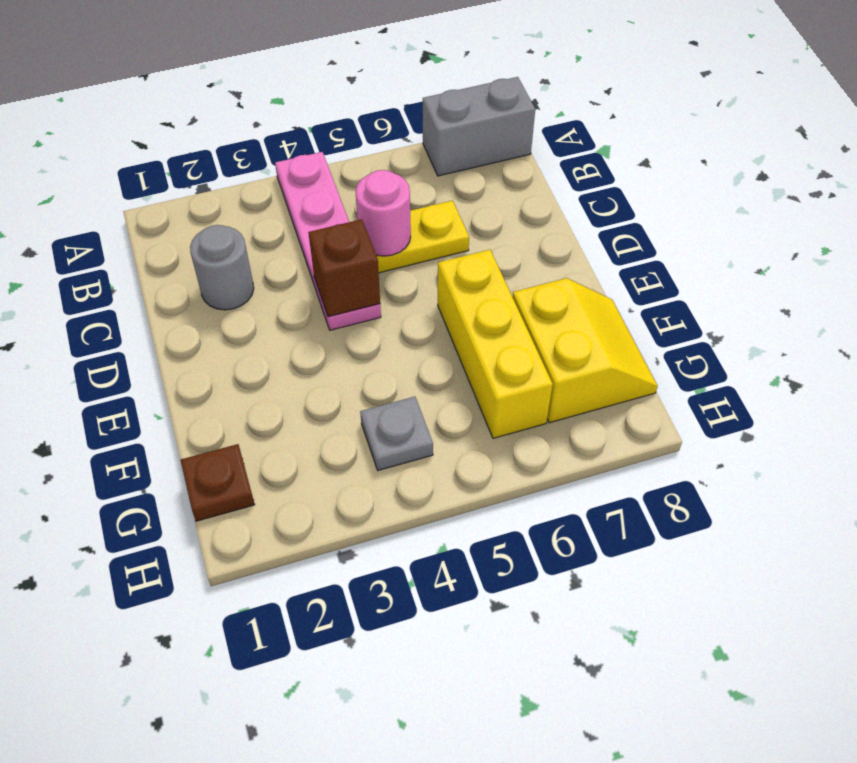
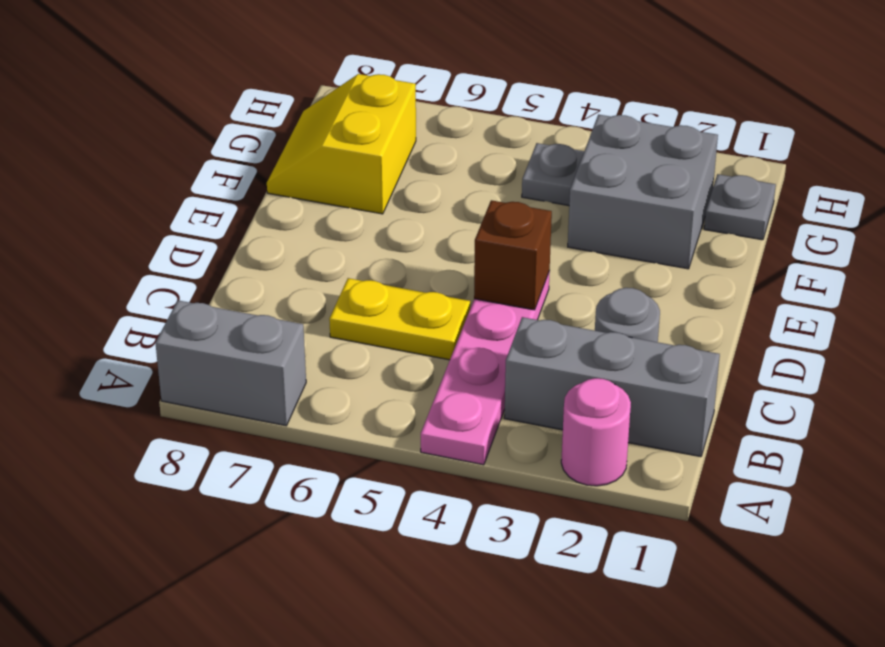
none -> grey 1x3 brick [504,317,720,457]
pink 1x1 round brick [355,170,411,256] -> pink 1x1 round brick moved to [561,378,631,486]
yellow 1x3 brick [438,250,553,438] -> none
none -> grey 2x2 brick [568,115,718,269]
brown 1x1 plate [180,444,255,521] -> grey 1x1 plate [704,174,776,240]

